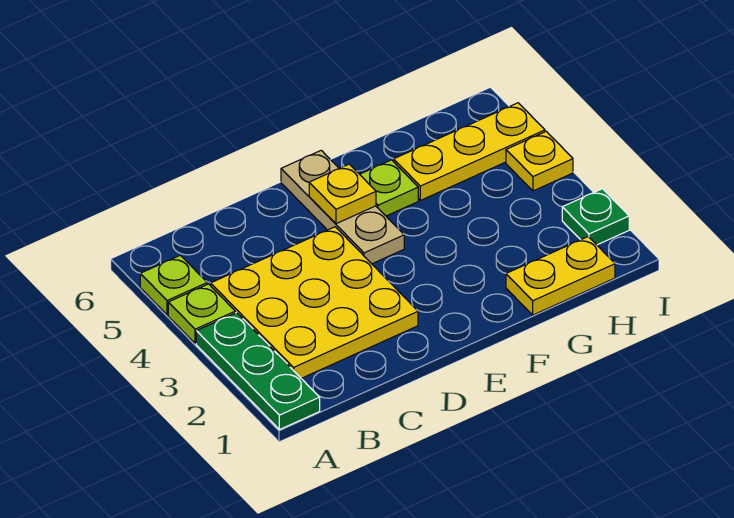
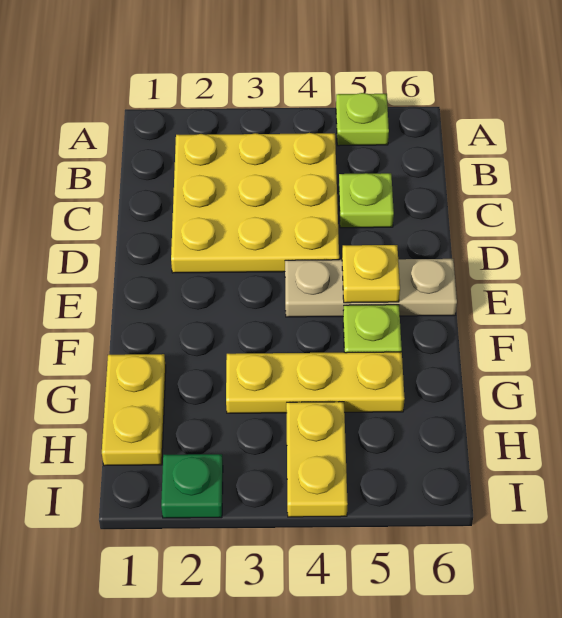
green 1x3 plate [196,313,320,430] -> none
lime 1x1 plate [168,284,235,344] -> lime 1x1 plate moved to [339,173,394,228]
yellow 1x3 plate [394,103,545,200] -> yellow 1x3 plate turned to [226,352,405,413]
yellow 1x1 plate [506,131,573,191] -> yellow 1x2 plate [286,402,348,517]

